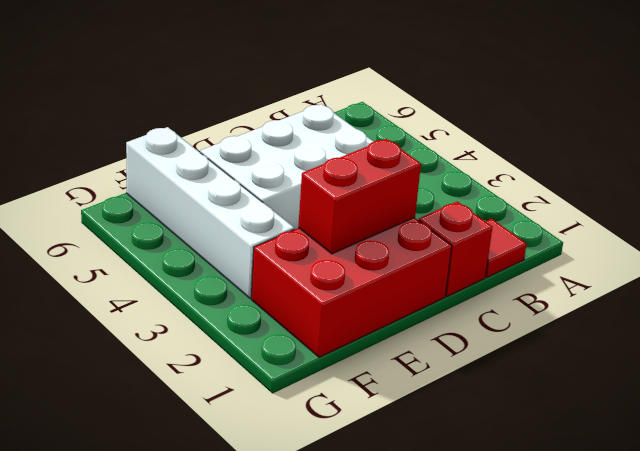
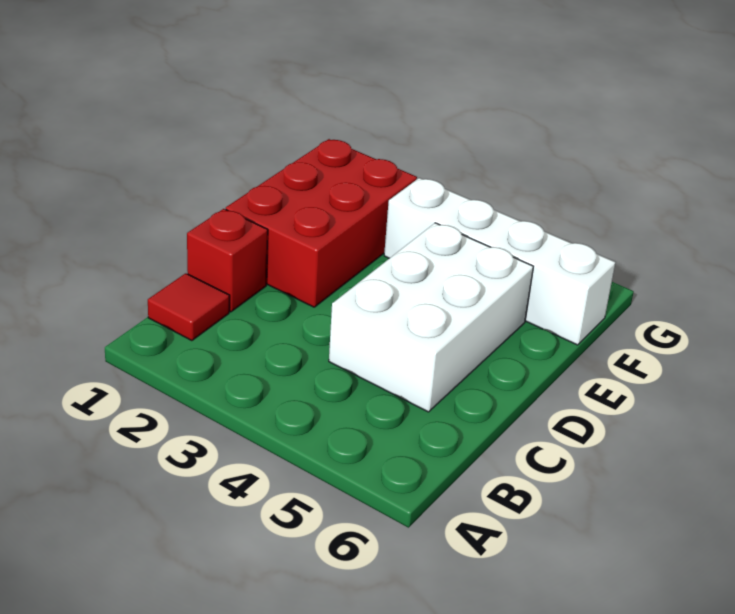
red 1x2 brick [298,139,421,254] -> none

